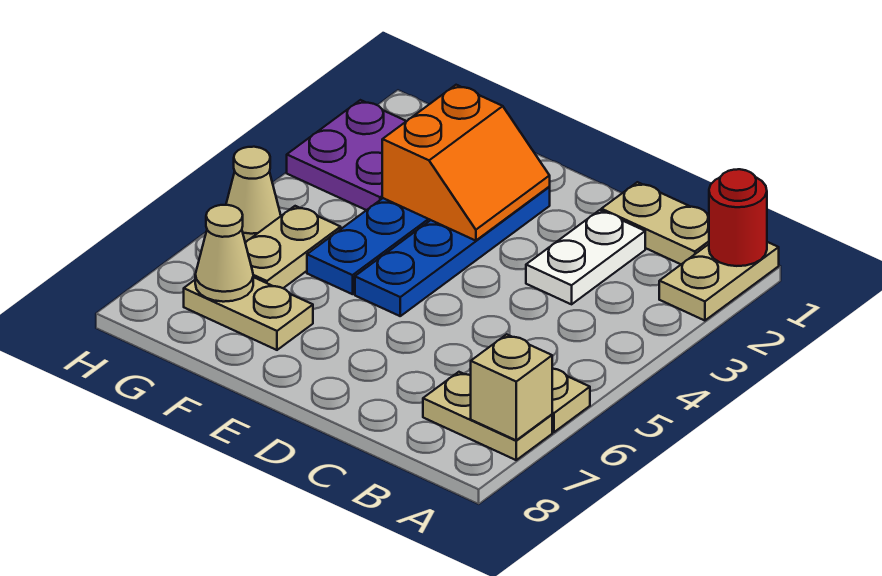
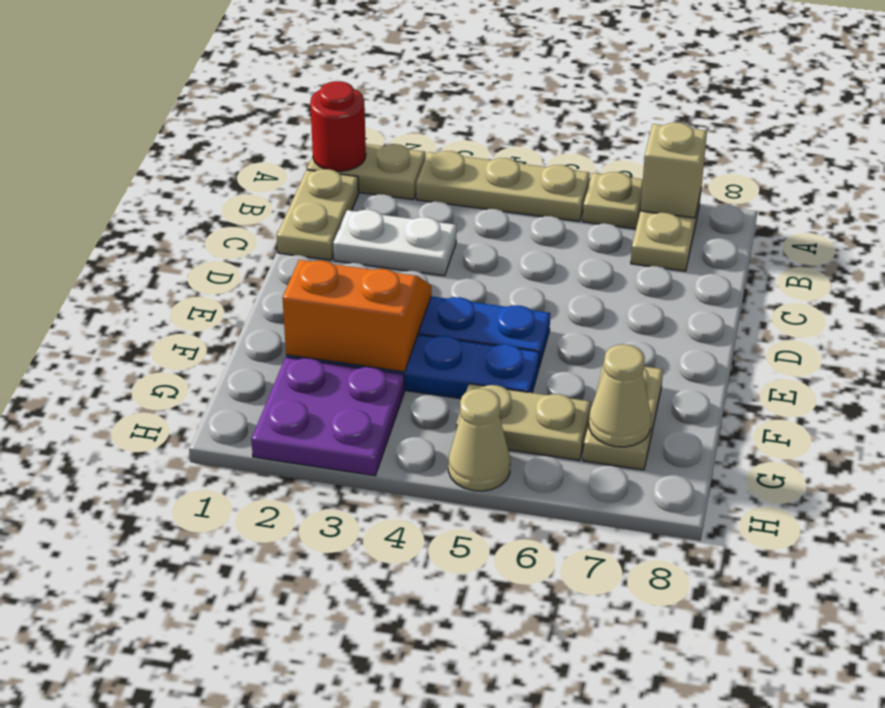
none -> tan 1x3 plate [416,151,590,221]

